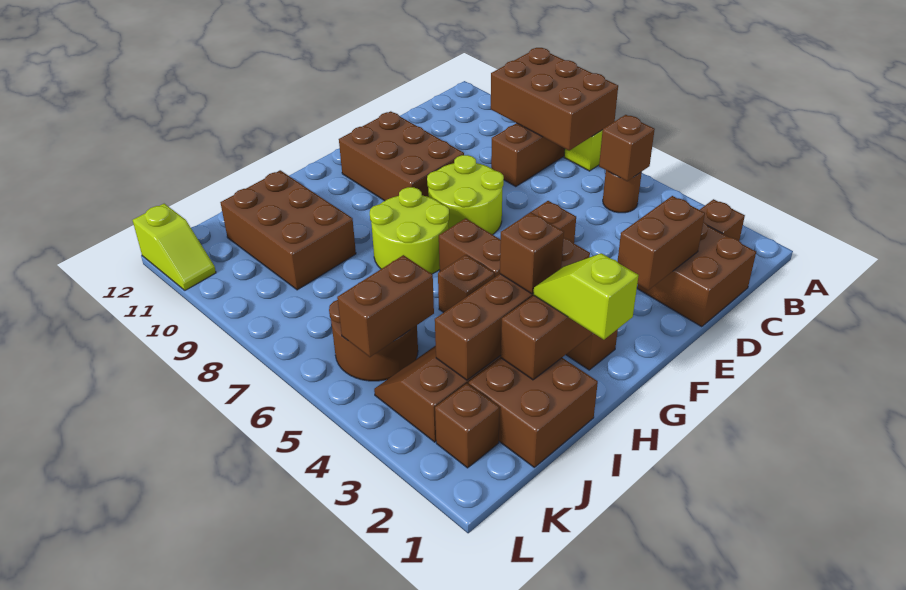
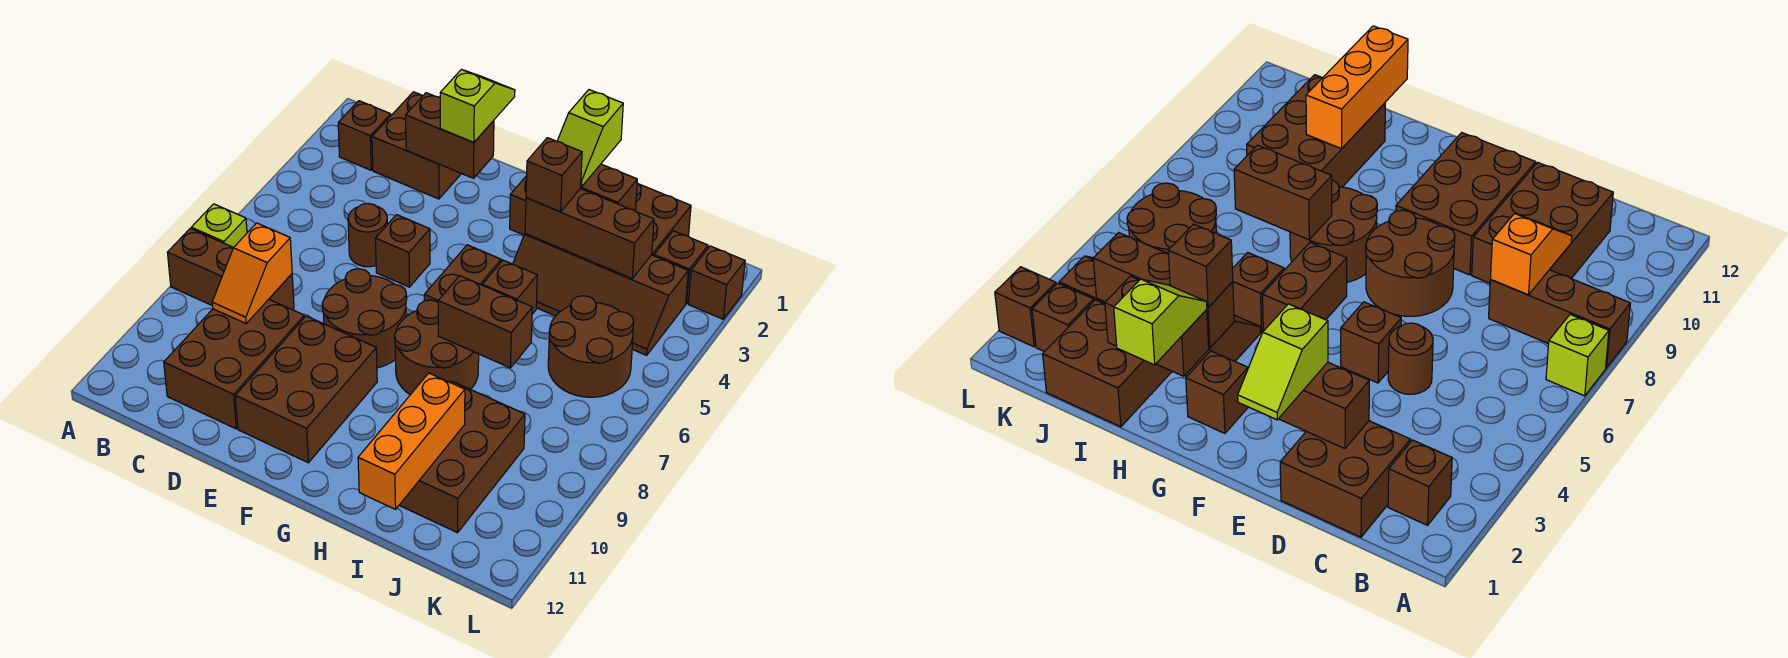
brown 2x3 brick [491,48,618,151] -> brown 2x3 brick moved to [164,299,304,429]
brown 1x1 round brick [603,171,642,213] -> brown 1x1 round brick moved to [348,204,387,267]
brown 1x1 brick [599,115,655,181] -> brown 1x1 brick moved to [688,246,745,319]
none -> orange 1x2 slope [212,223,292,323]
lime 2x2 round brick [427,155,504,235] -> brown 2x2 round brick [322,269,407,368]
brown 1x4 brick [435,238,590,380] -> brown 1x3 brick [525,189,654,278]
lime 2x2 round brick [370,187,449,274] -> brown 2x2 round brick [394,300,479,395]
none -> orange 1x3 brick [358,373,465,509]
brown 1x2 brick [337,255,434,357] -> brown 1x2 brick moved to [438,276,532,368]
lime 1x2 slope [133,204,216,290] -> lime 1x2 slope moved to [440,70,515,143]

